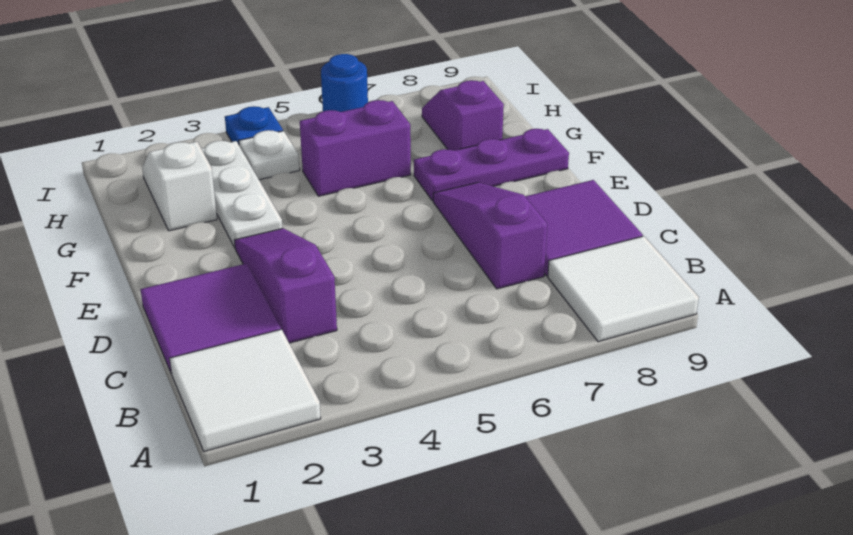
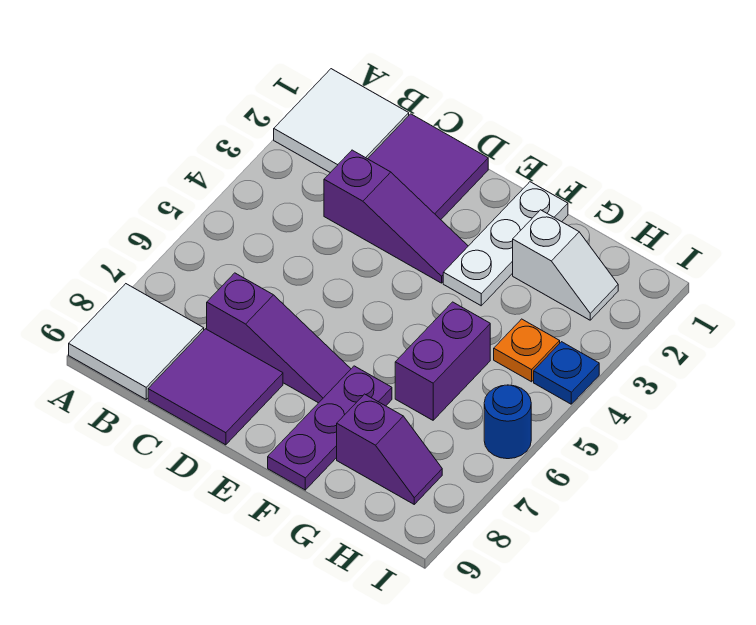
white 1x3 plate [201,141,283,247] -> white 1x3 plate turned to [443,182,568,306]
white 1x1 plate [239,130,300,180] -> orange 1x1 plate [494,319,560,382]

